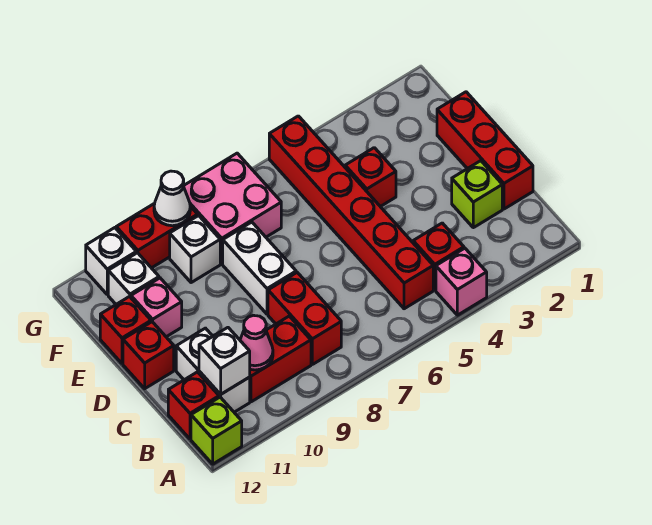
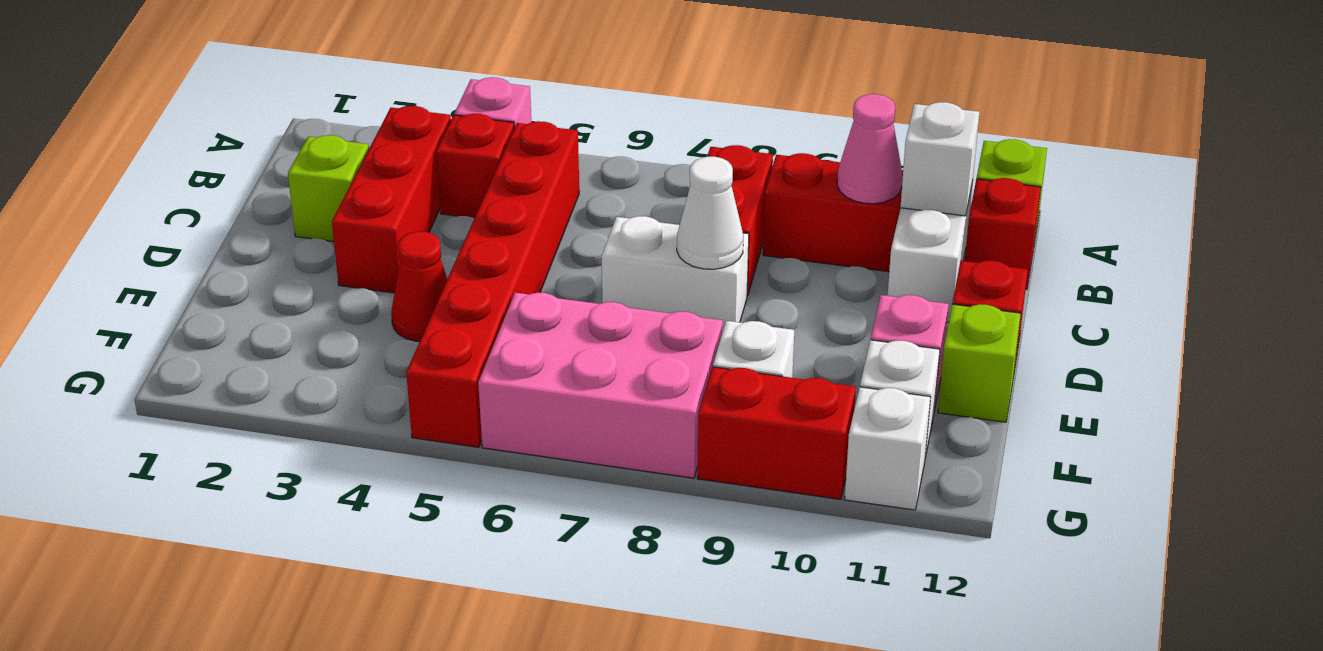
red 1x3 brick [437,92,533,209] -> red 1x3 brick moved to [332,106,451,293]
white 1x2 brick [223,222,296,314] -> white 1x2 brick turned to [602,216,749,332]
red 1x1 brick [345,148,396,207] -> red 1x1 cone [391,231,447,341]
red 1x1 brick [100,297,151,364] -> lime 1x1 brick [938,304,1021,422]
pink 2x2 brick [183,153,281,264] -> pink 2x3 brick [478,293,723,478]
white 1x1 cone [154,171,190,226] -> white 1x1 cone moved to [677,157,743,269]

